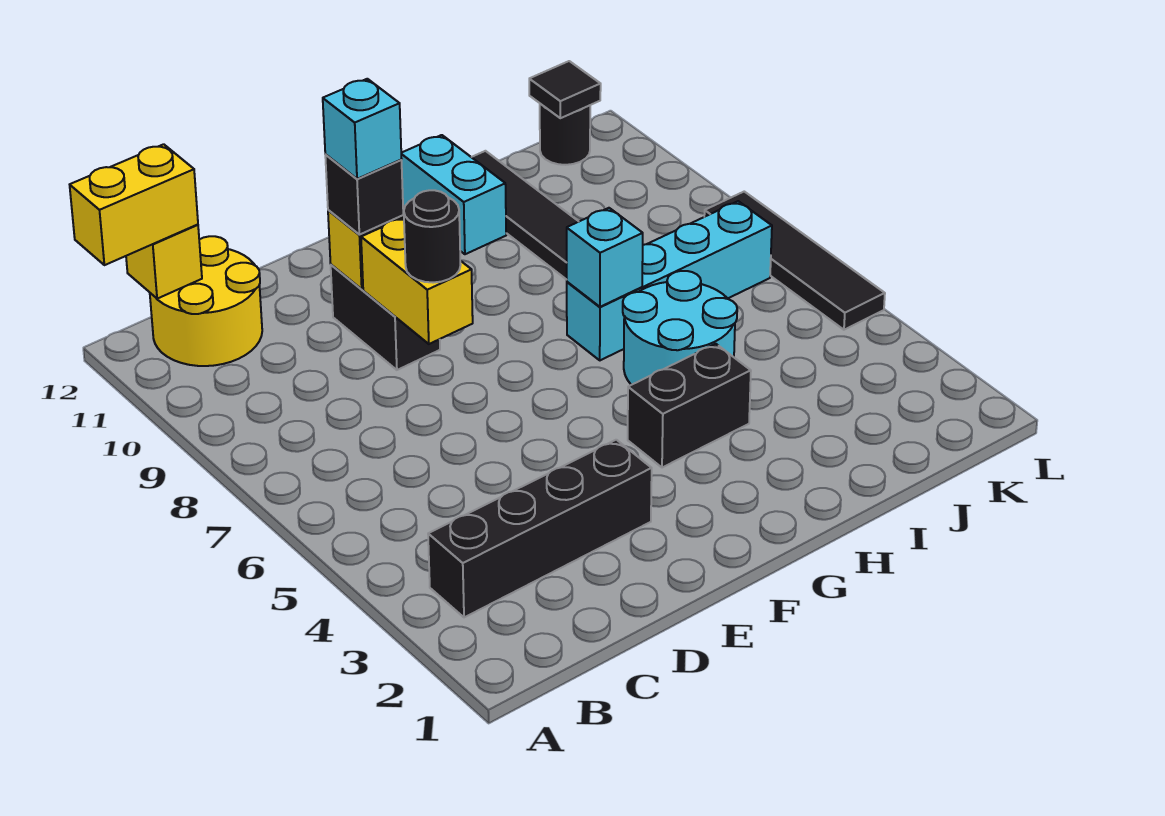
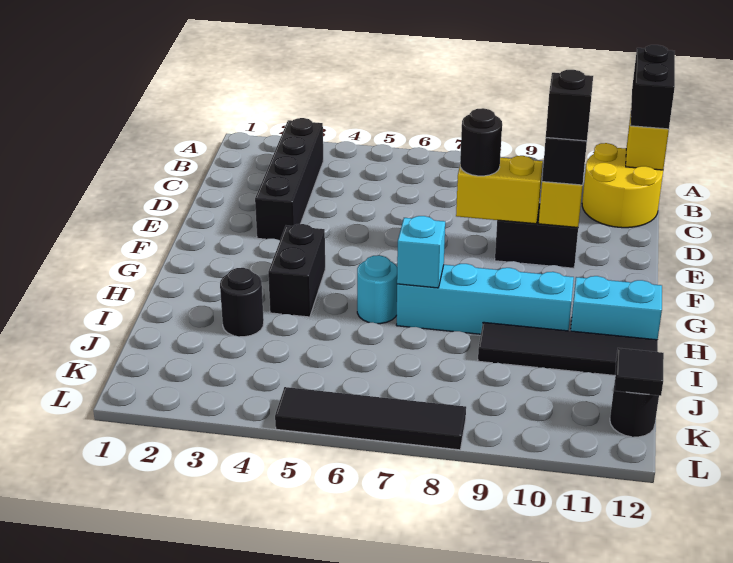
yellow 1x2 brick [70,144,198,265] -> black 1x2 brick [630,45,675,129]
cyan 1x1 brick [323,79,401,179] -> black 1x1 brick [546,70,593,141]
cyan 2x2 round brick [623,271,737,385] -> cyan 1x1 round brick [357,255,397,324]
cyan 1x4 brick [567,201,772,360] -> cyan 1x4 brick turned to [396,264,574,334]
none -> black 1x1 round brick [220,268,264,337]

